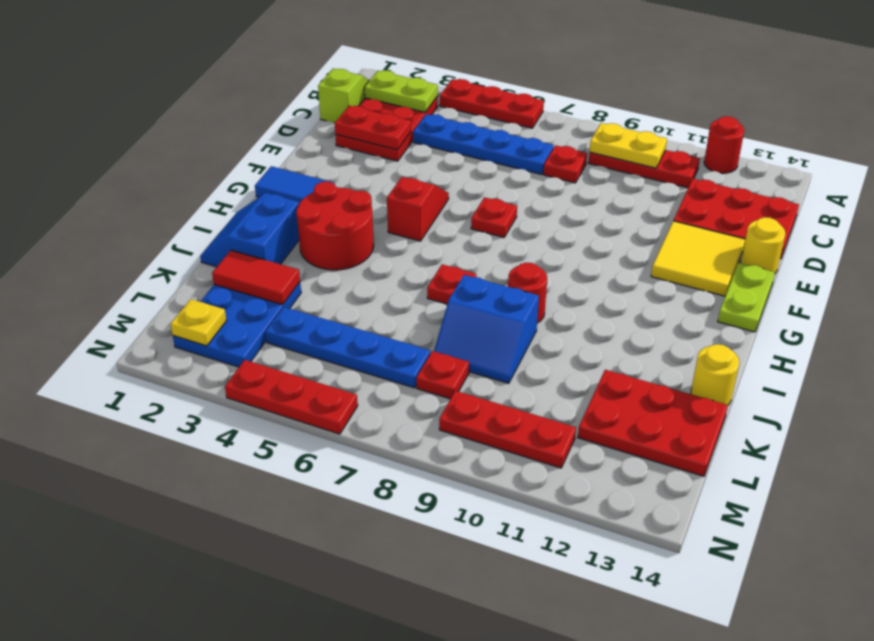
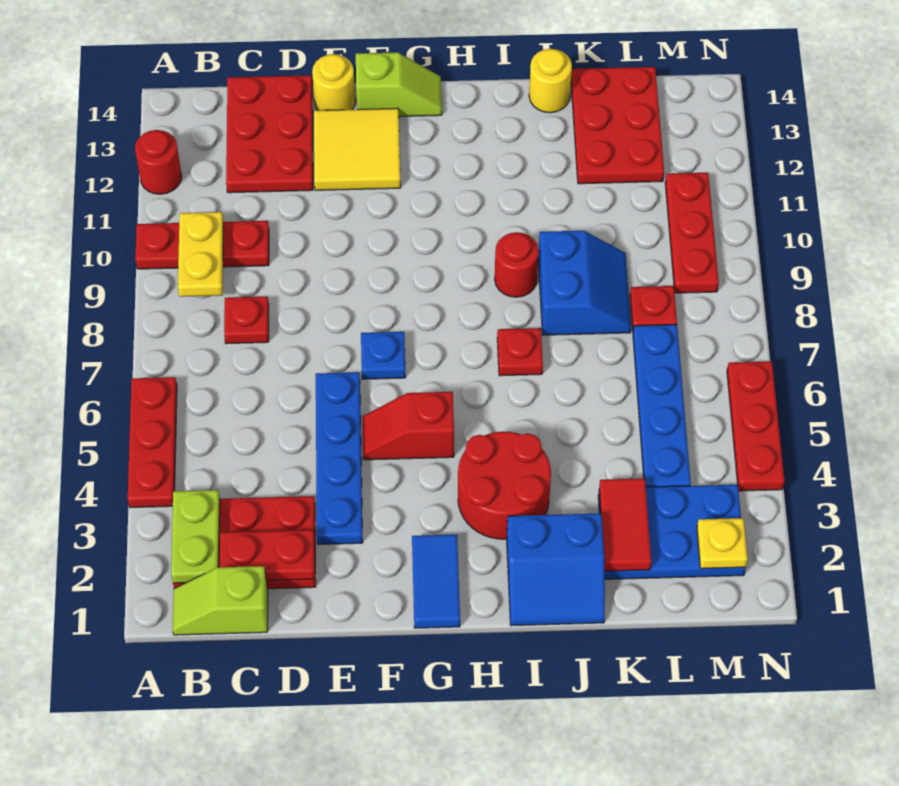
red 1x3 plate [588,150,700,188] -> red 1x3 plate turned to [135,221,269,269]
blue 1x4 plate [413,114,554,175] -> blue 1x4 plate moved to [316,372,363,544]
red 1x2 plate [335,106,411,150] -> red 1x2 plate turned to [220,530,315,580]
red 1x1 plate [471,197,517,238] -> blue 1x1 plate [361,332,406,379]
lime 1x2 plate [718,263,775,332] -> lime 1x2 slope [356,52,442,116]

